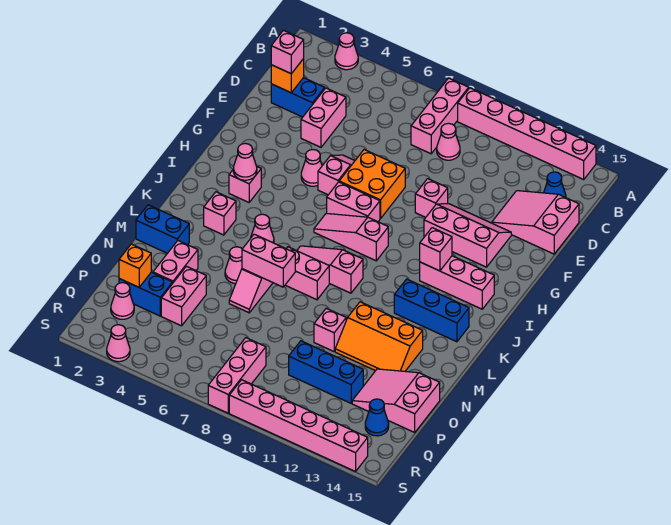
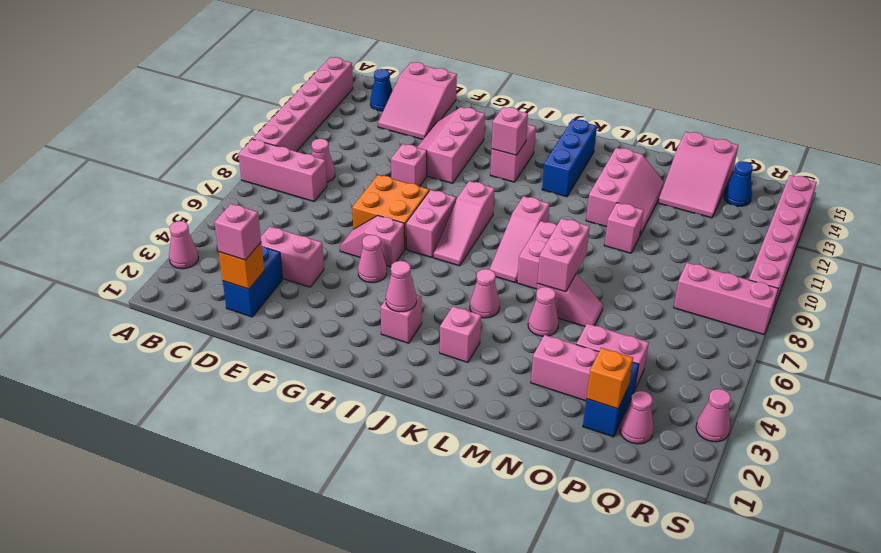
pink 1x3 brick [420,256,494,309] -> pink 1x2 brick [490,124,536,182]
blue 1x2 brick [136,205,189,253] -> none
orange 2x3 slope [335,302,423,371] -> pink 2x3 slope [586,148,665,235]
blue 1x3 brick [289,341,363,403] -> none

